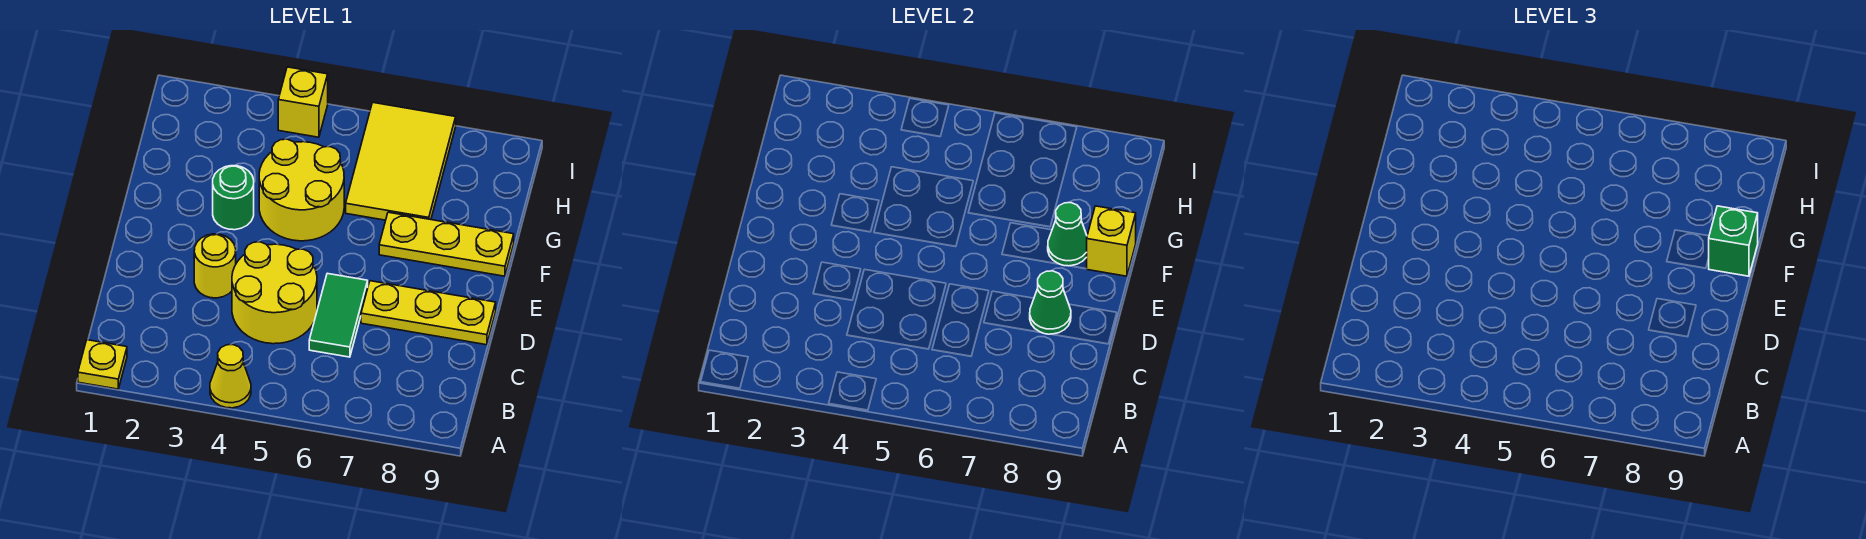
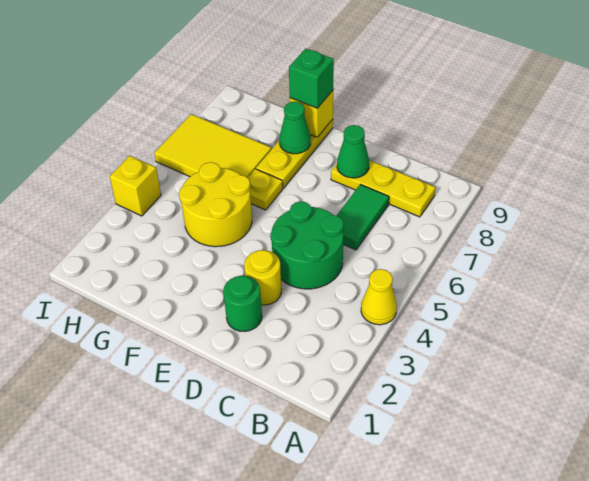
yellow 1x1 plate [78,340,127,389] -> yellow 1x1 plate moved to [248,169,283,210]
yellow 2x2 round brick [232,242,317,344] -> green 2x2 round brick [271,201,344,289]
green 1x2 tile [309,273,368,357] -> green 1x2 tile turned to [337,184,389,250]
yellow 1x3 plate [361,281,496,345] -> yellow 1x3 plate turned to [331,160,435,217]
green 1x1 round brick [213,166,254,230] -> green 1x1 round brick moved to [223,276,262,331]

